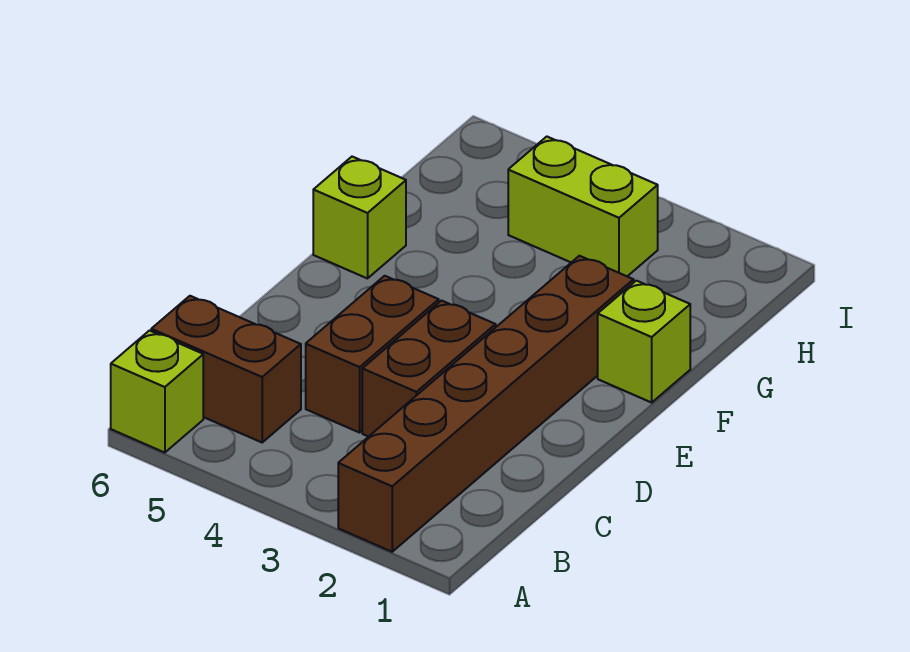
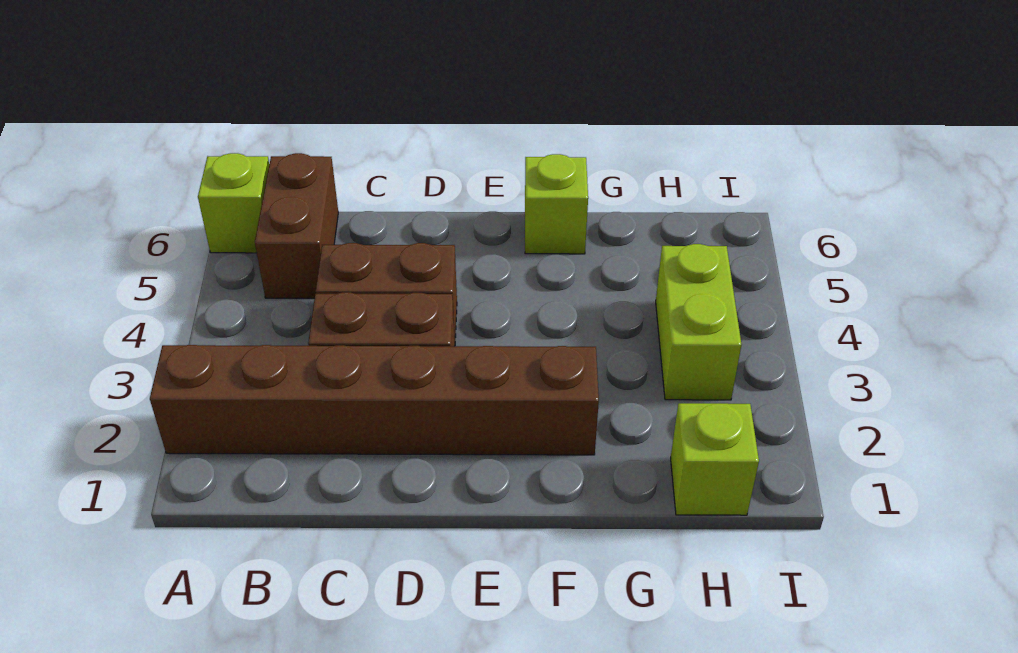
lime 1x1 brick [598,281,690,403] -> lime 1x1 brick moved to [671,403,759,515]

